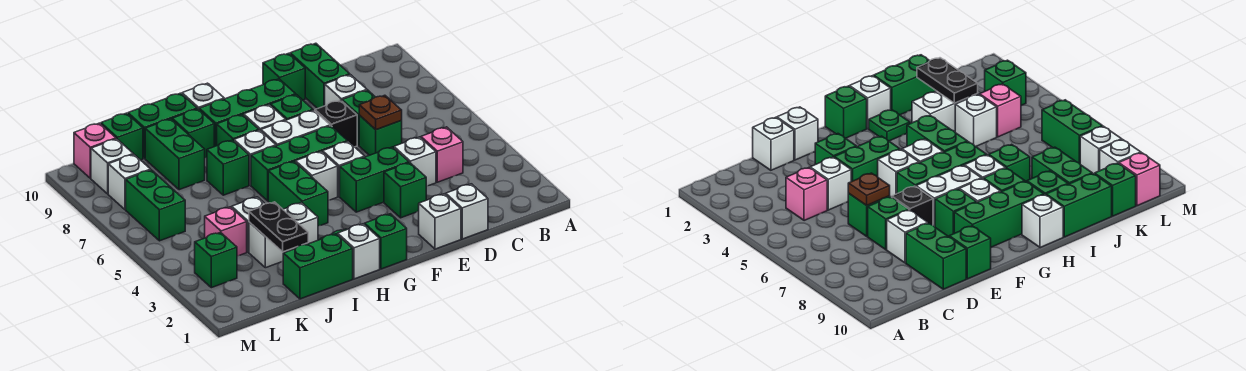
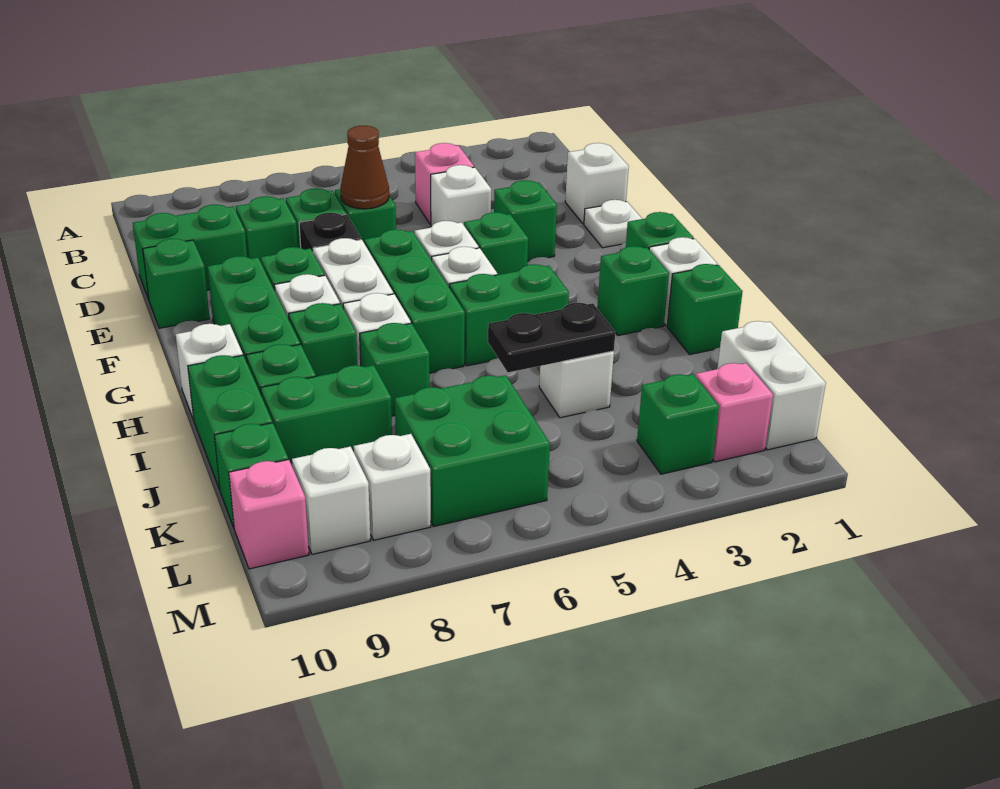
brown 1x1 plate [359,95,402,130] -> brown 1x1 cone [340,126,389,209]
white 1x1 brick [325,75,367,106] -> green 1x1 brick [236,196,298,262]
white 1x1 brick [419,194,461,249] -> white 1x1 plate [584,200,642,248]
green 1x2 brick [340,147,409,212] -> green 1x1 brick [464,212,528,275]
green 1x1 plate [869,110,910,141] -> green 1x1 brick [597,246,669,336]
green 1x2 brick [283,234,353,299] -> green 1x1 brick [667,264,743,354]
white 1x2 brick [249,203,318,268] -> white 1x2 brick moved to [717,321,826,450]
black 1x2 plate [249,202,308,252] -> black 1x2 plate moved to [488,303,615,372]
pink 1x1 brick [205,207,247,256] -> pink 1x1 brick moved to [696,363,773,462]
green 1x2 brick [126,170,185,241] -> green 2x2 brick [395,375,550,526]

